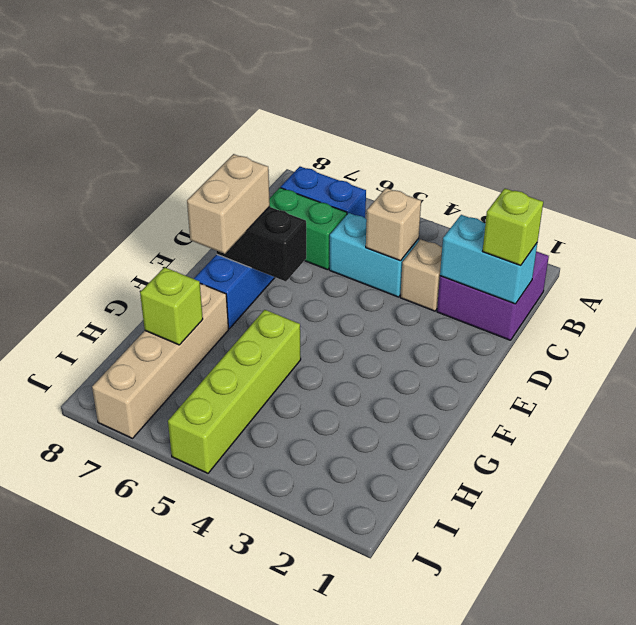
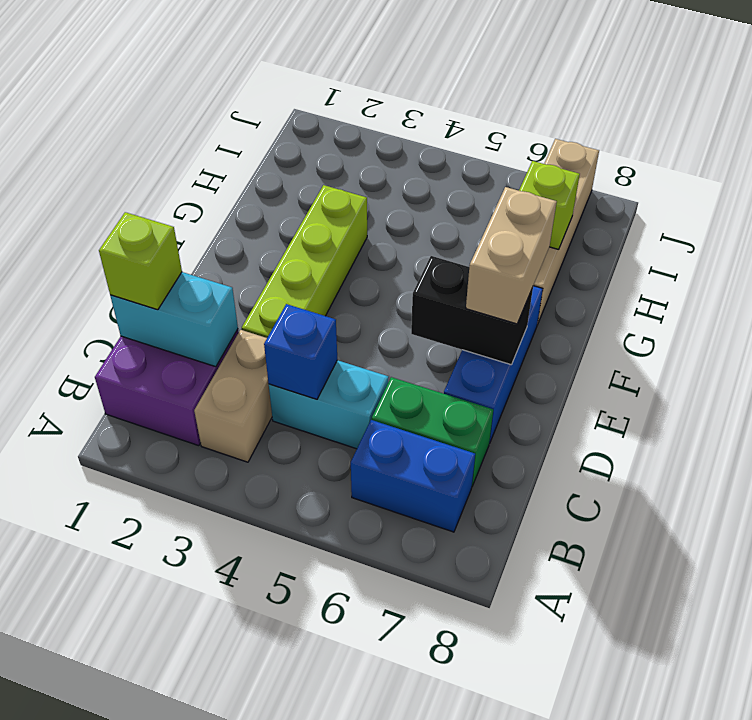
tan 1x1 brick [400,239,442,311] -> tan 1x2 brick [194,330,272,462]
tan 1x1 brick [366,188,421,261] -> blue 1x1 brick [264,304,337,399]
lime 1x4 brick [168,310,301,473] -> lime 1x4 brick moved to [242,185,367,338]

